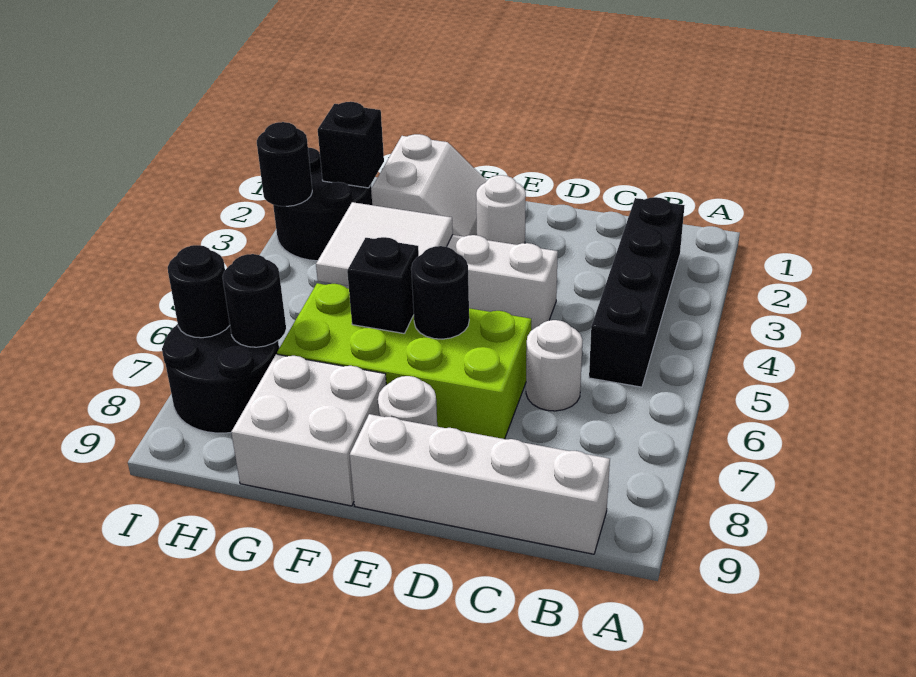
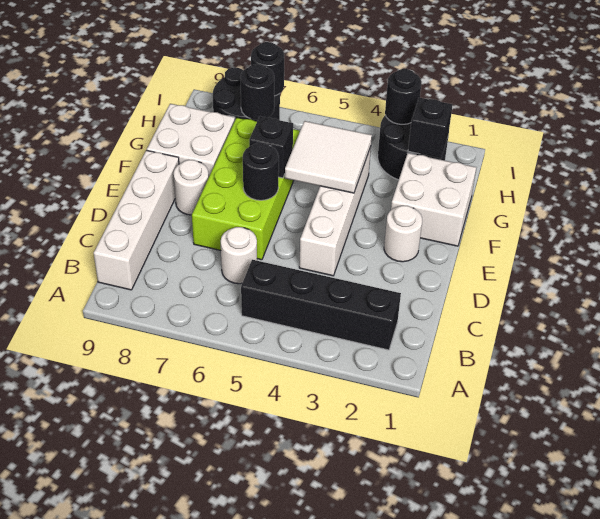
white 2x2 slope [371,134,487,237] -> white 2x2 brick [391,153,476,246]

